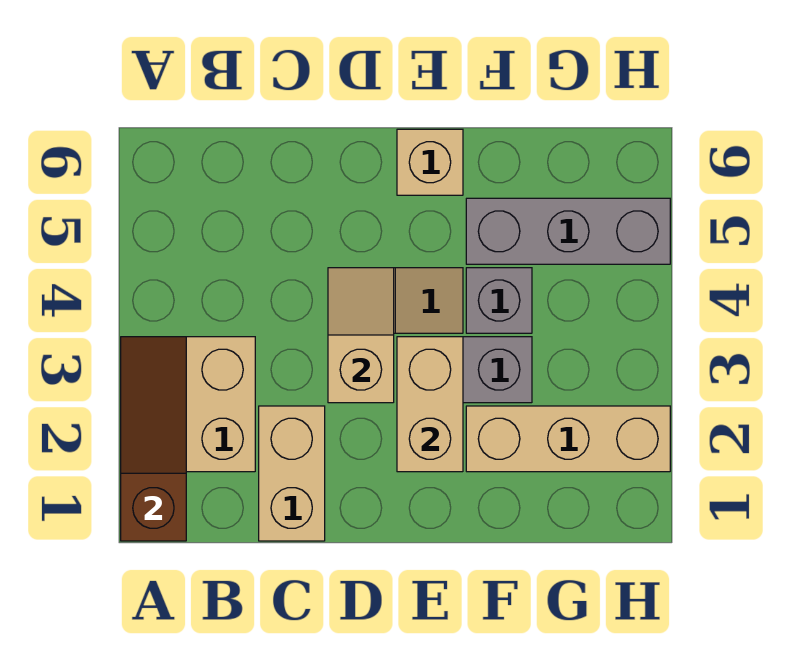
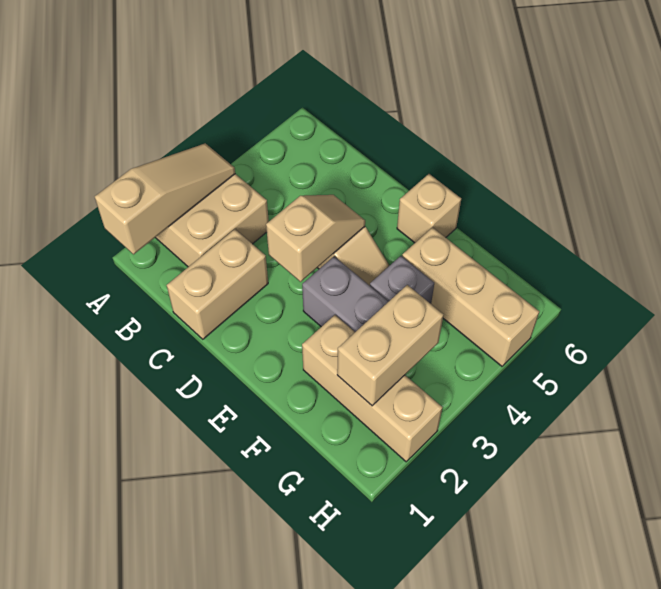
brown 1x3 slope [121,337,186,541] -> tan 1x3 slope [95,143,235,254]
tan 1x2 brick [397,337,463,472] -> tan 1x2 brick moved to [337,285,444,406]
grey 1x3 brick [466,198,670,264] -> tan 1x3 brick [402,227,540,366]

